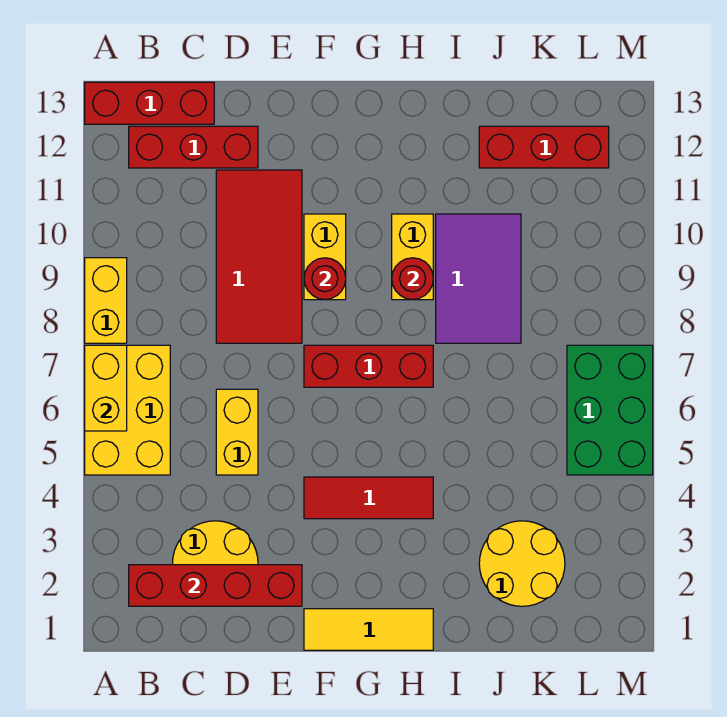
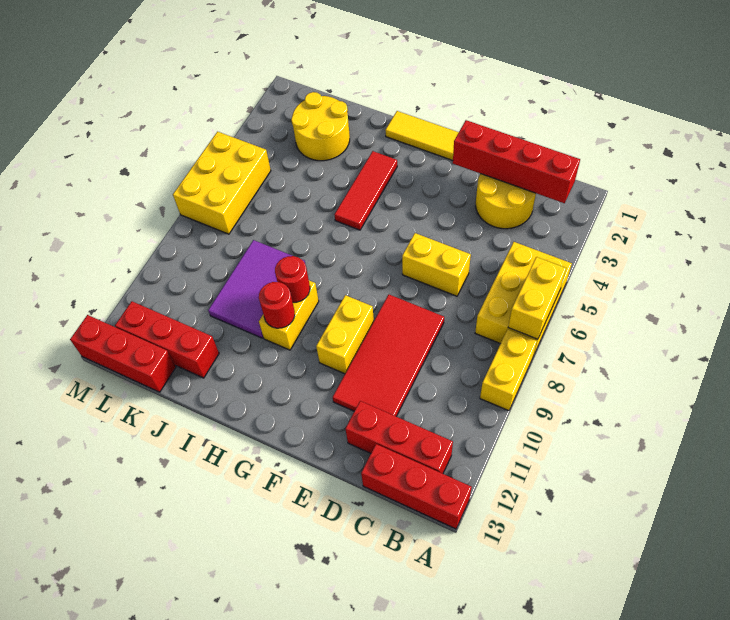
yellow 1x2 brick [216,389,258,475] -> yellow 1x2 brick turned to [402,233,471,296]
red 1x3 tile [304,477,433,519] -> red 1x3 tile turned to [334,151,397,230]
red 1x3 brick [304,345,433,387] -> red 1x3 brick moved to [70,315,176,392]
red 1x1 round brick [304,258,346,300] -> red 1x1 round brick moved to [259,282,295,328]
green 2x3 brick [567,345,653,475] -> yellow 2x3 brick [173,132,271,234]

